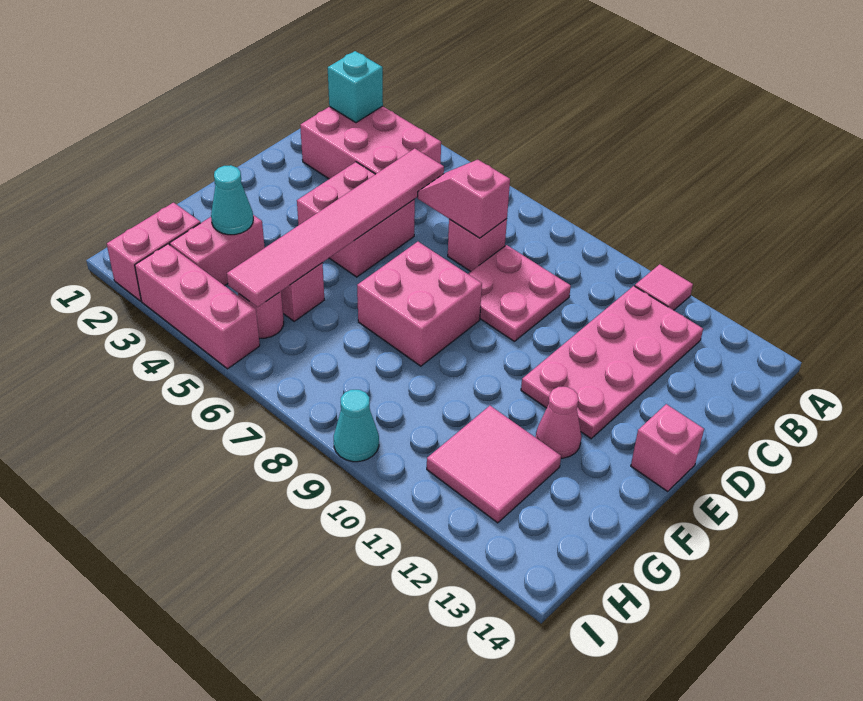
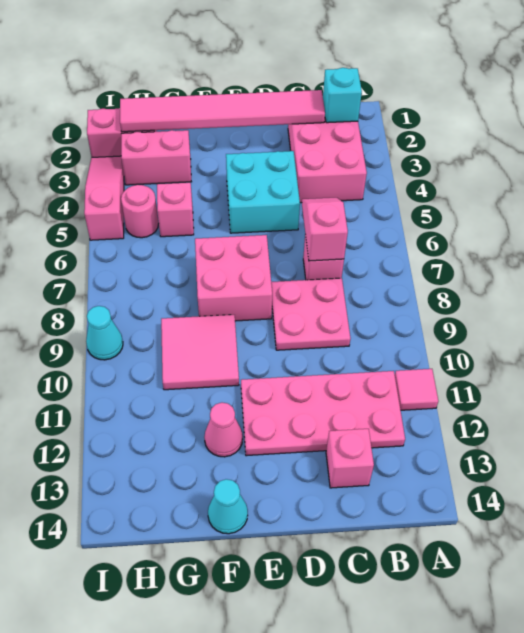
pink 1x6 tile [227,148,444,307] -> pink 1x6 tile moved to [120,90,325,132]
pink 2x2 brick [297,162,415,277] -> cyan 2x2 brick [226,151,300,233]
pink 1x1 brick [631,404,704,492] -> pink 1x1 brick moved to [326,429,374,488]
cyan 1x1 cone [211,165,253,235] -> cyan 1x1 cone moved to [208,479,248,534]
pink 2x2 tile [427,406,561,523] -> pink 2x2 tile moved to [161,315,239,390]
pink 1x3 brick [135,244,260,369] -> pink 1x3 slope [84,156,124,240]

